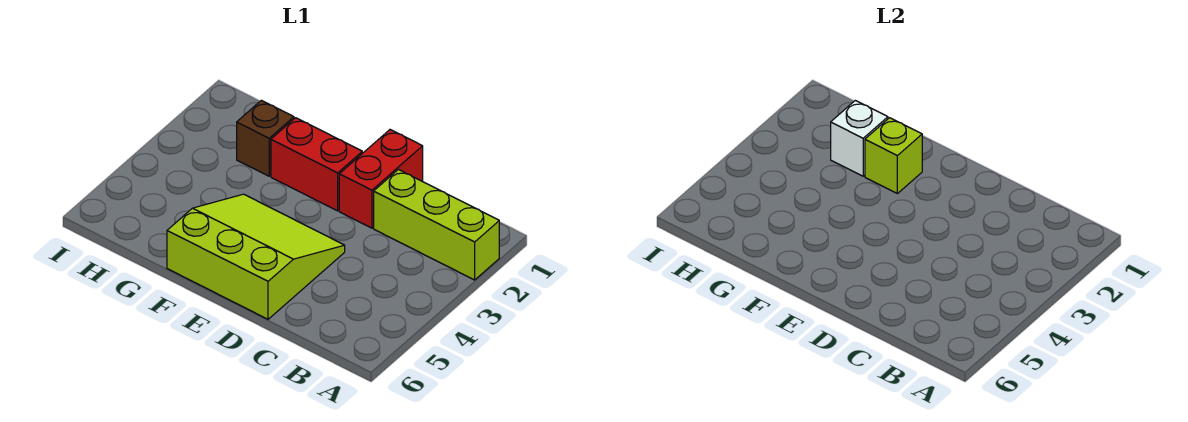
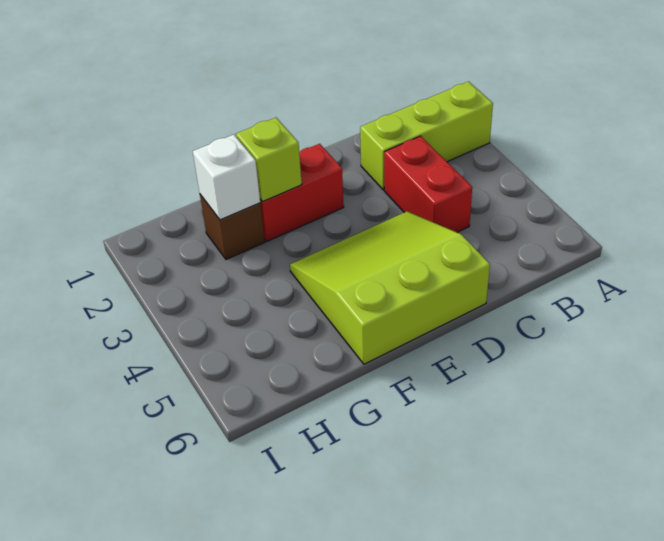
red 1x2 brick [339,130,423,228] -> red 1x2 brick moved to [384,136,472,232]

